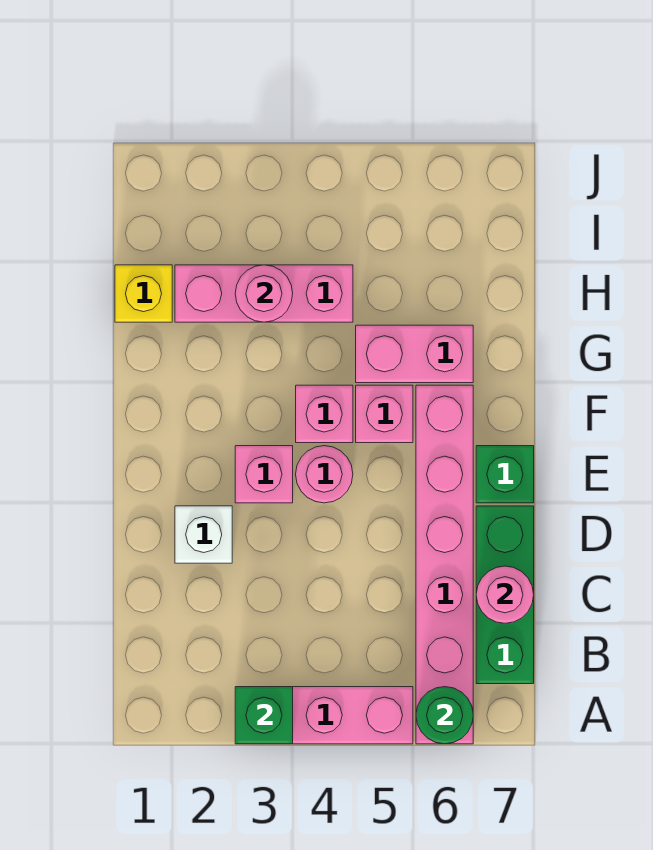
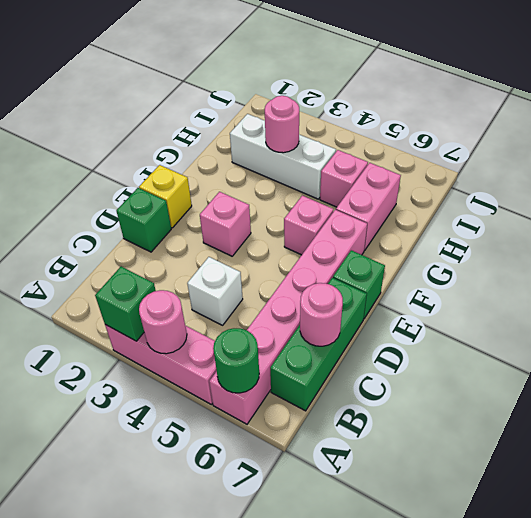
none -> green 1x1 brick [117,188,171,252]
white 1x1 brick [175,506,232,563] -> white 1x1 brick moved to [187,257,243,325]
pink 1x1 round brick [296,446,353,503] -> pink 1x1 round brick moved to [139,290,187,354]
pink 1x1 brick [296,385,353,443] -> pink 1x1 brick moved to [320,150,368,207]
pink 1x2 brick [356,325,473,383] -> pink 1x2 brick turned to [336,163,401,250]
yellow 1x1 brick [115,265,172,322] -> yellow 1x1 brick moved to [139,165,192,228]
pink 1x3 brick [175,265,353,322] -> white 1x3 brick [230,114,336,199]

